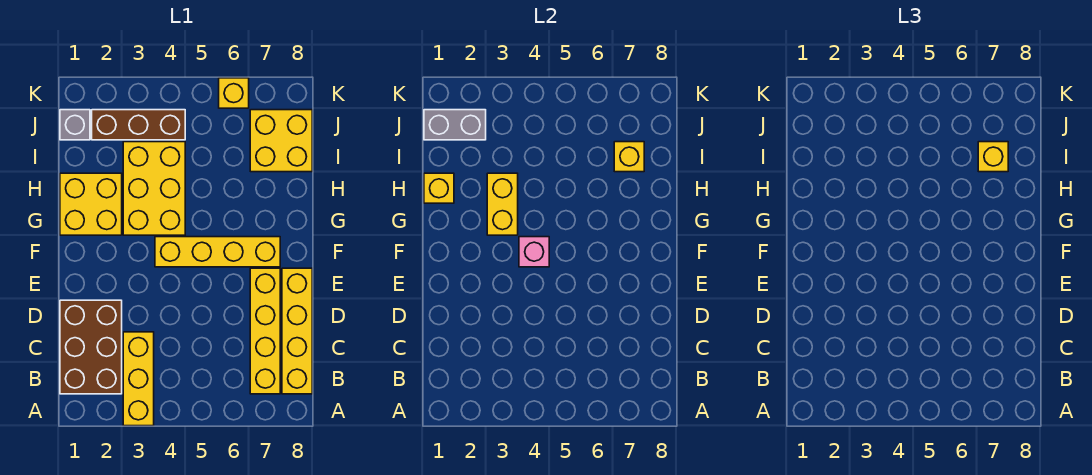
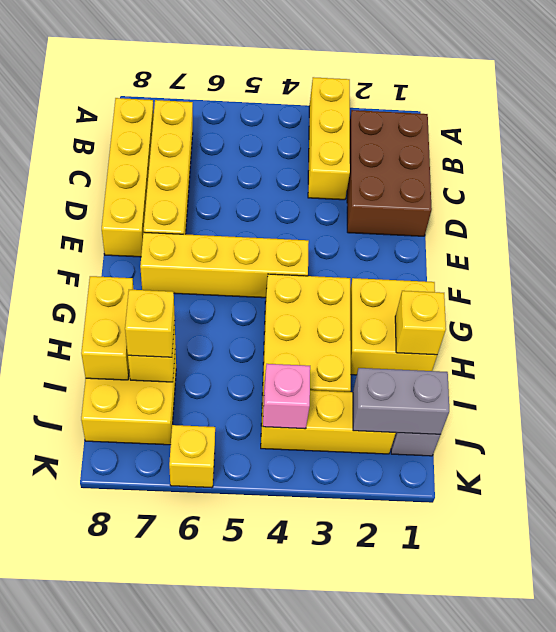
pink 1x1 brick [519,237,549,267] -> pink 1x1 brick moved to [263,364,310,429]
yellow 1x2 brick [487,173,518,235] -> yellow 1x2 brick moved to [81,276,134,380]
brown 1x3 brick [92,110,185,140] -> yellow 1x3 brick [261,390,396,454]

